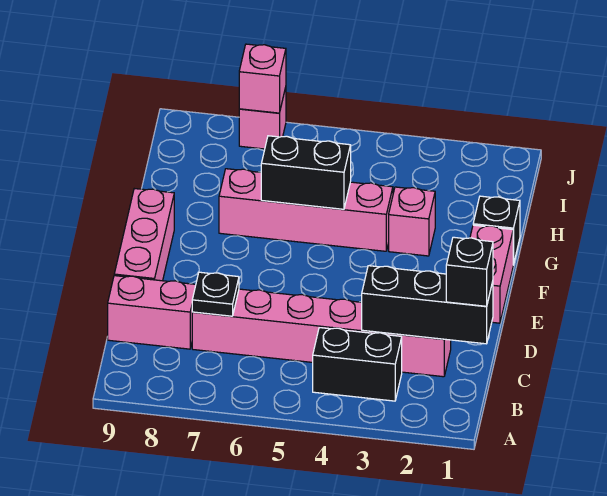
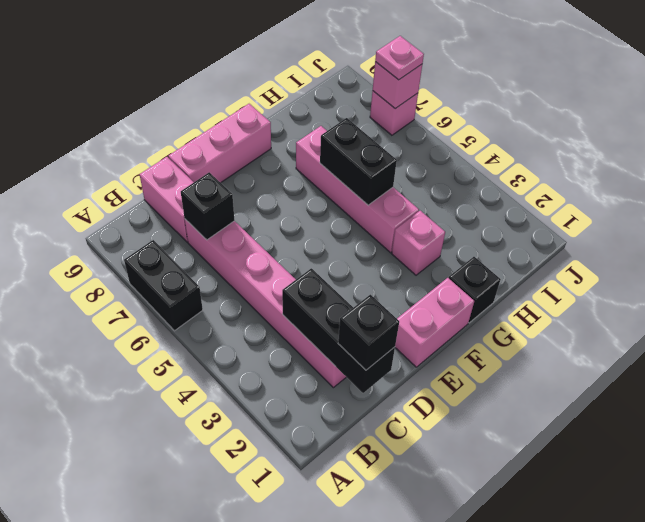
black 1x2 brick [313,328,402,401] -> black 1x2 brick moved to [124,240,203,331]
black 1x1 plate [192,272,239,316] -> black 1x1 brick [181,172,235,240]
none -> pink 1x1 plate [375,36,424,80]

